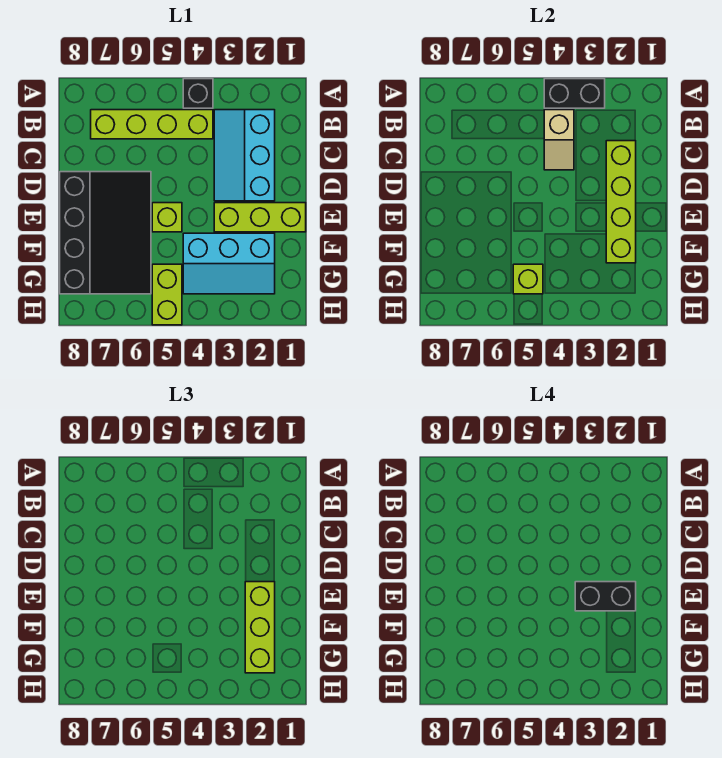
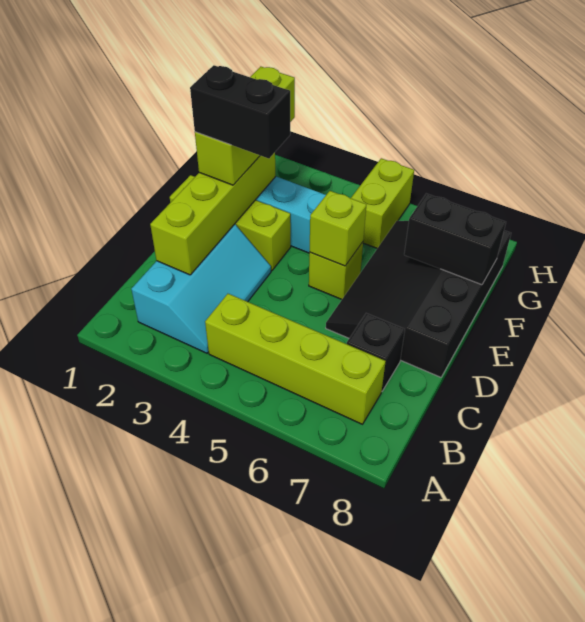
black 1x2 brick [544,79,605,108] -> black 1x2 brick moved to [404,194,506,285]
black 1x1 brick [183,79,213,108] -> black 1x1 brick moved to [347,313,405,391]
tan 1x2 slope [544,110,574,170] -> none
lime 1x1 brick [513,264,543,294] -> lime 1x1 brick moved to [309,191,366,266]

